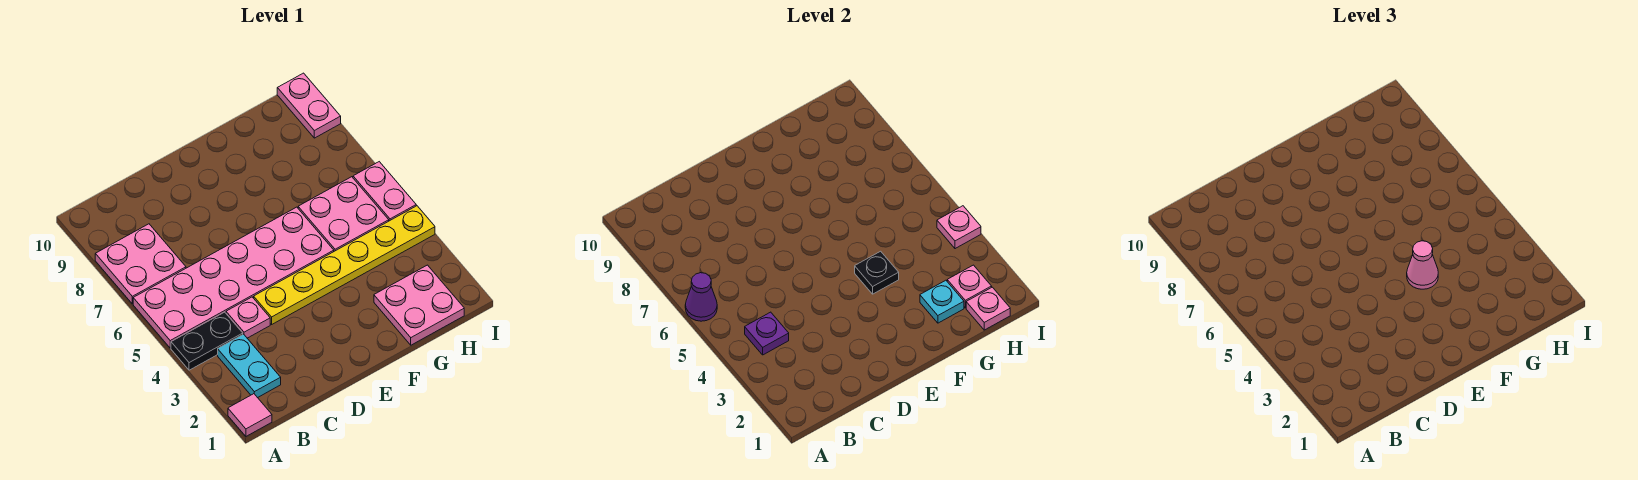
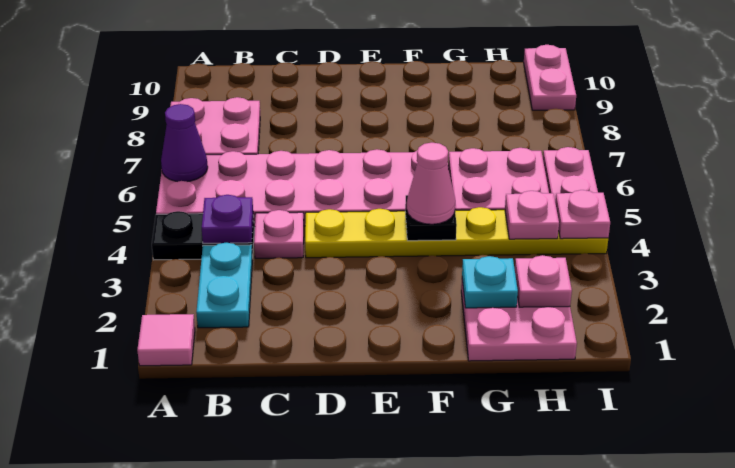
pink 1x1 plate [966,287,1010,330] -> pink 1x1 plate moved to [505,191,559,239]

